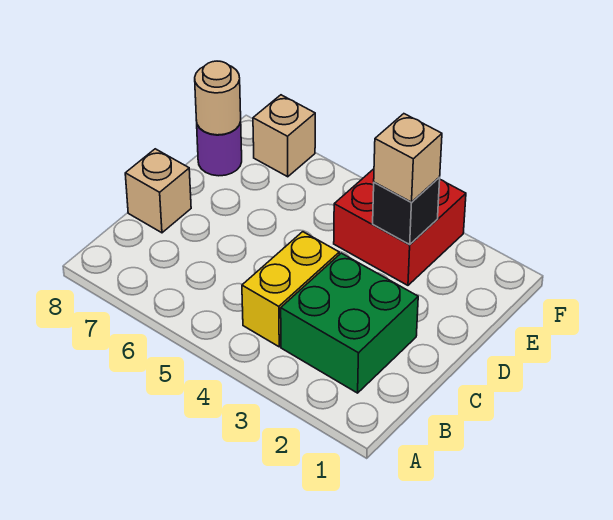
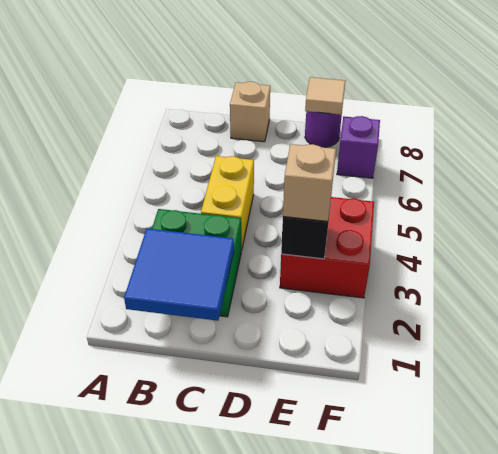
none -> blue 2x2 tile [124,229,234,321]
yellow 1x2 brick [242,232,339,347] -> yellow 1x2 brick turned to [201,156,254,250]
tan 1x1 round brick [195,61,241,135] -> tan 1x1 tile [305,77,345,115]
tan 1x1 brick [253,95,315,177] -> purple 1x1 brick [337,116,380,178]

